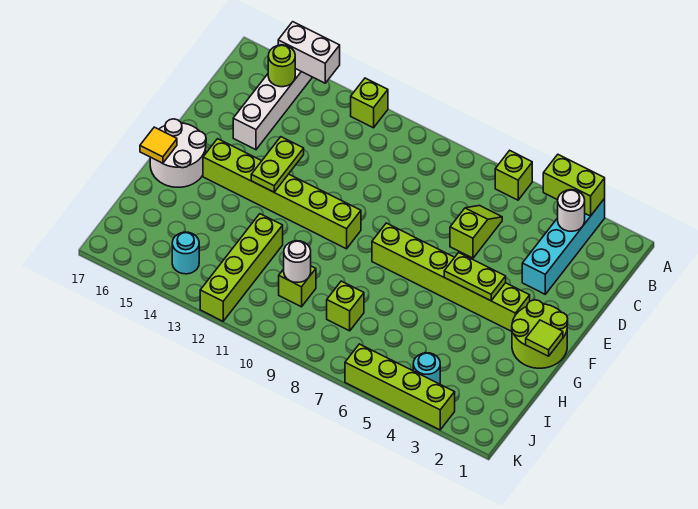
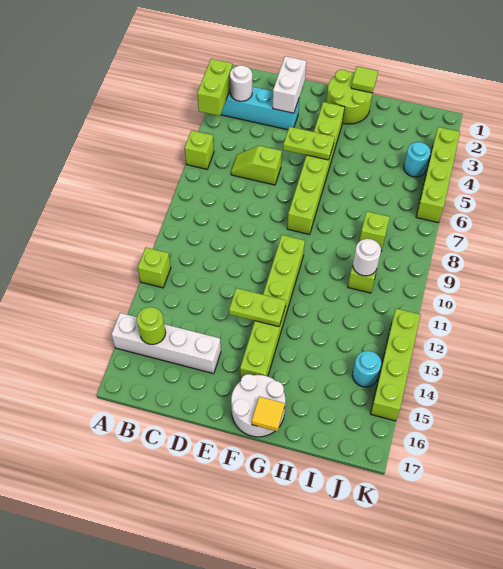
white 1x2 brick [278,22,340,83] -> white 1x2 brick moved to [273,56,306,113]
lime 1x2 plate [444,253,506,301] -> lime 1x2 plate turned to [283,127,335,160]
lime 1x4 brick [200,214,283,321] -> lime 1x4 brick turned to [371,309,420,421]

